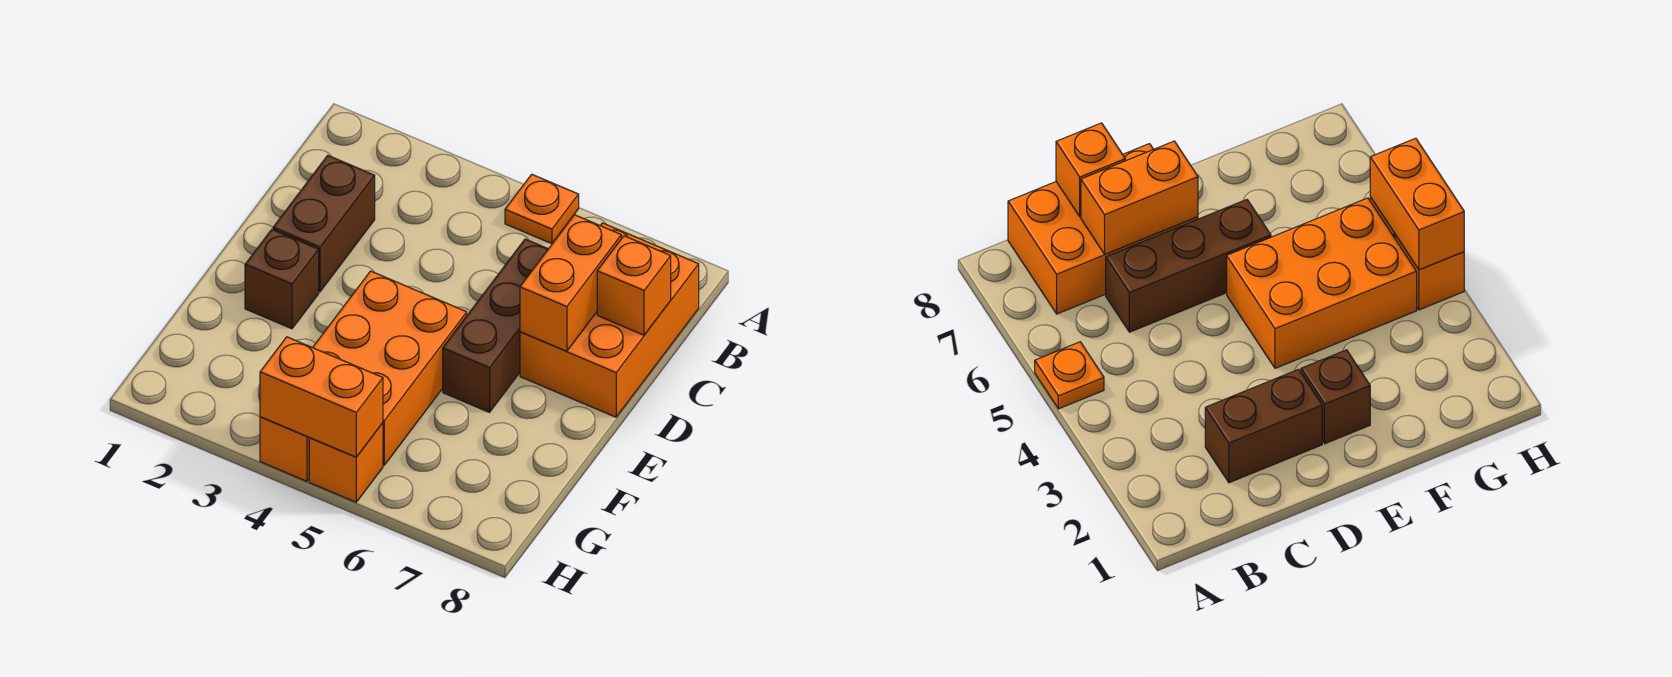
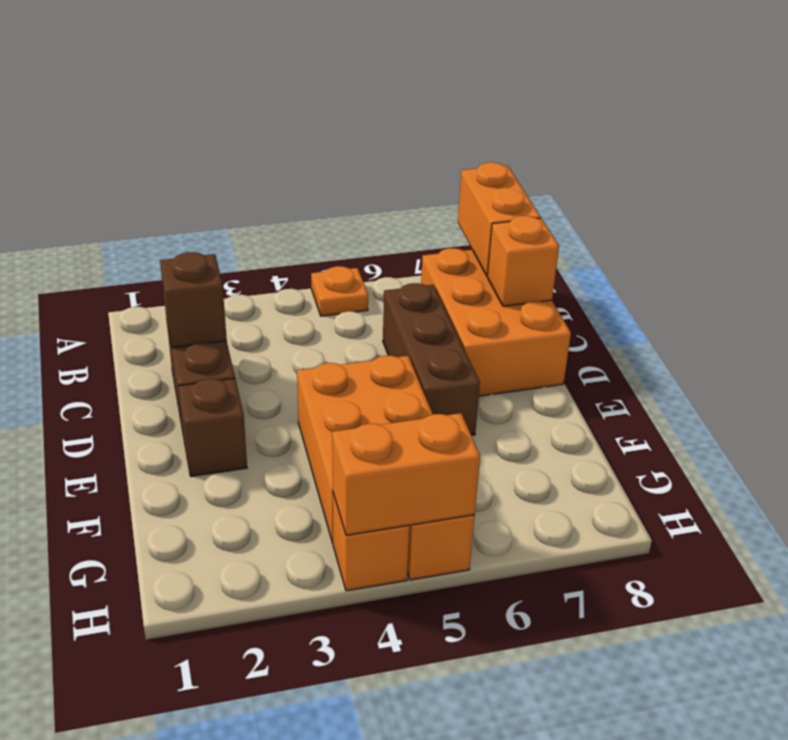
none -> brown 1x1 brick [160,252,227,348]
orange 1x2 brick [520,215,621,351] -> orange 1x2 brick moved to [458,162,541,276]

